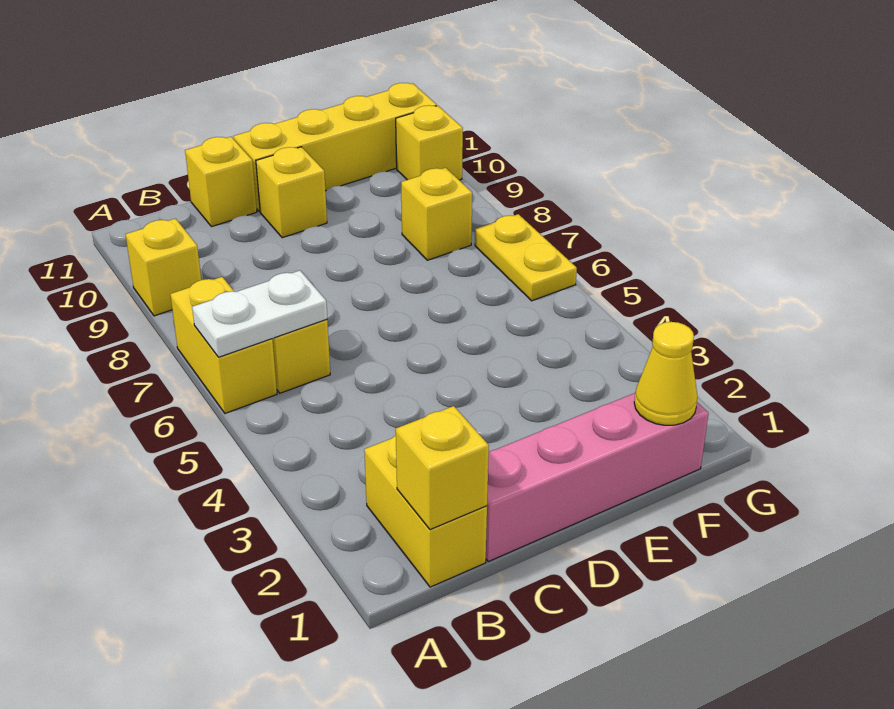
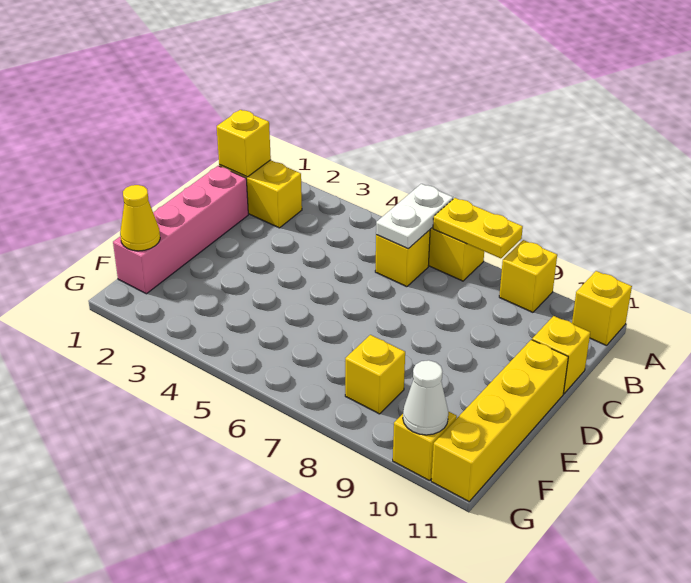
yellow 1x1 brick [256,147,327,238] -> yellow 1x1 brick moved to [572,271,632,346]
yellow 1x2 plate [475,214,577,301] -> yellow 1x2 plate moved to [433,198,523,258]
none -> white 1x1 cone [403,360,448,435]

